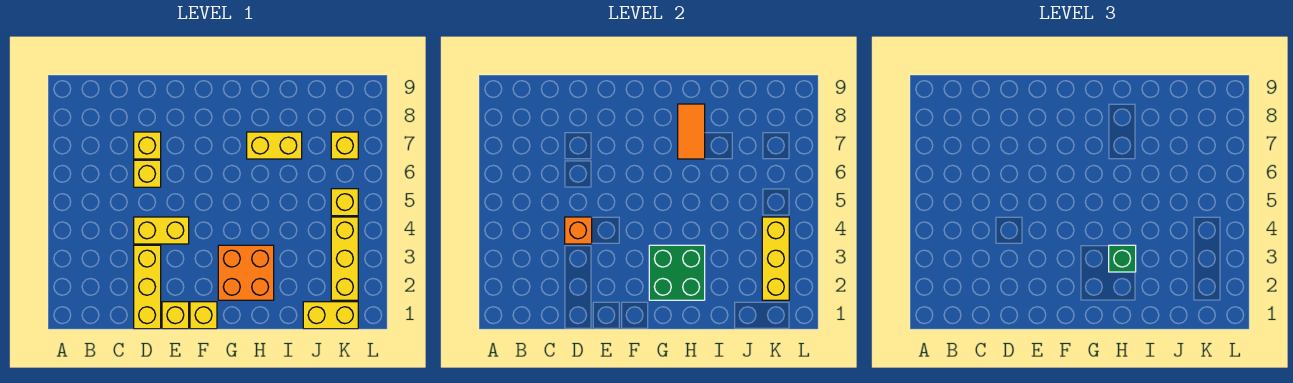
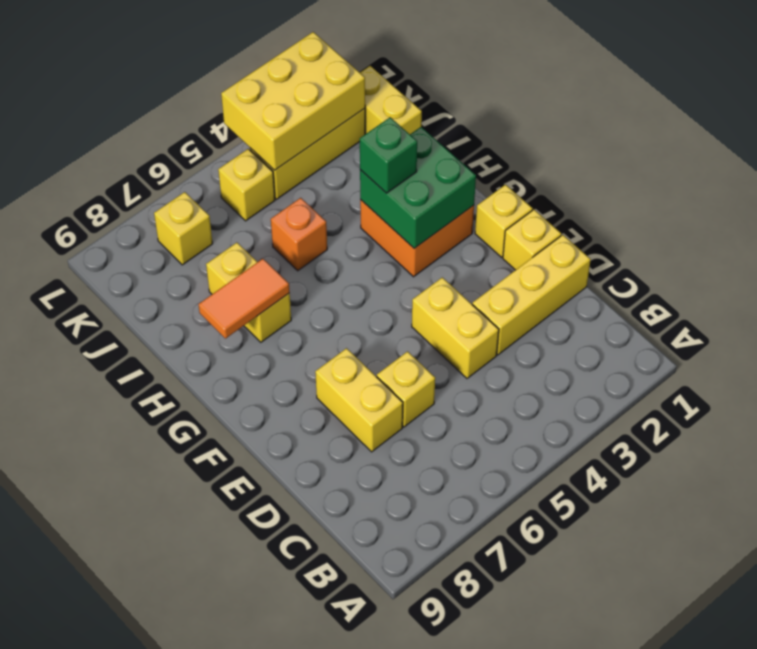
orange 1x1 brick [565,217,592,244] -> orange 1x1 brick moved to [271,198,327,271]
yellow 1x1 brick [134,132,161,159] -> yellow 1x2 brick [315,348,403,452]
yellow 1x3 brick [762,217,789,300] -> yellow 2x3 brick [221,32,365,170]

